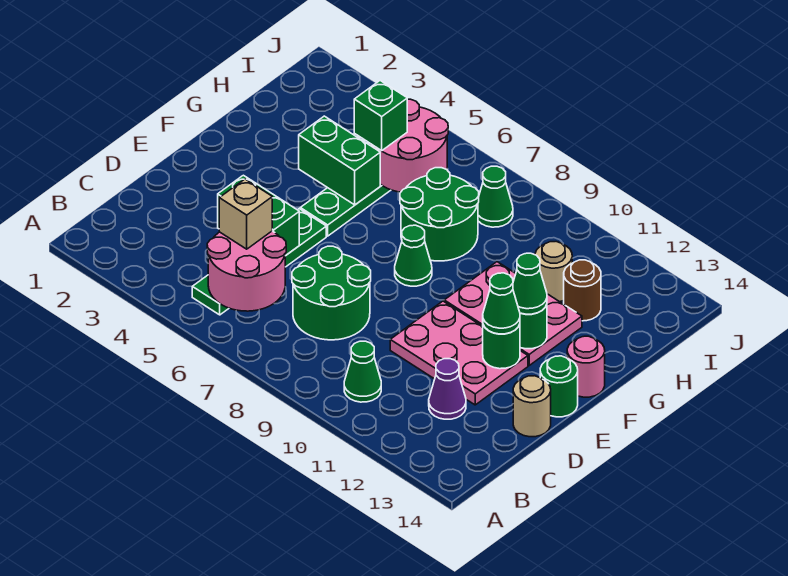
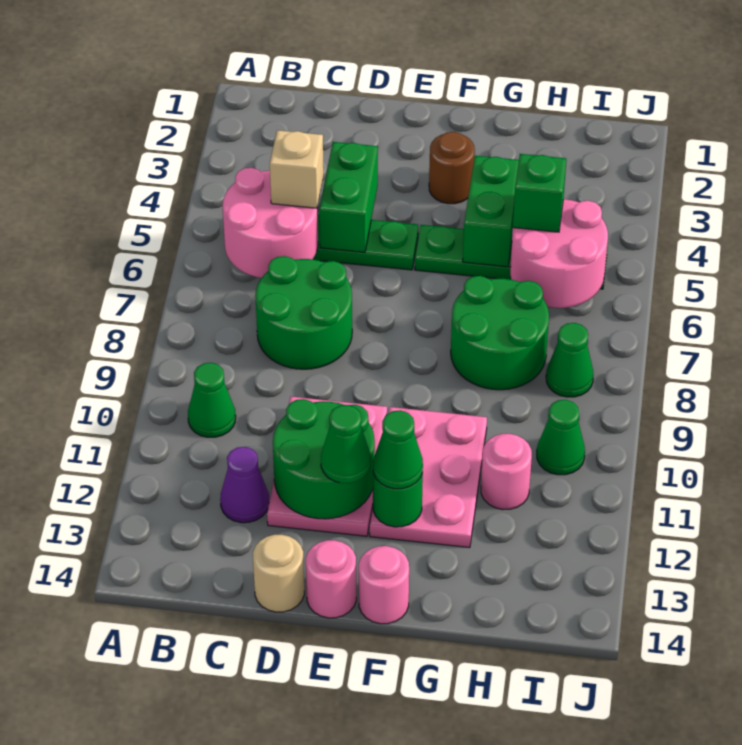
green 1x1 round brick [483,324,520,369] -> green 2x2 round brick [273,399,375,519]
green 1x1 round brick [540,356,578,417] -> pink 1x1 round brick [306,540,356,618]
green 1x1 cone [395,225,432,286] -> green 1x1 cone moved to [537,400,585,475]
tan 1x1 round brick [535,242,572,302] -> pink 1x1 round brick [481,434,532,510]
brown 1x1 round brick [564,260,601,321] -> brown 1x1 round brick moved to [429,132,475,204]

